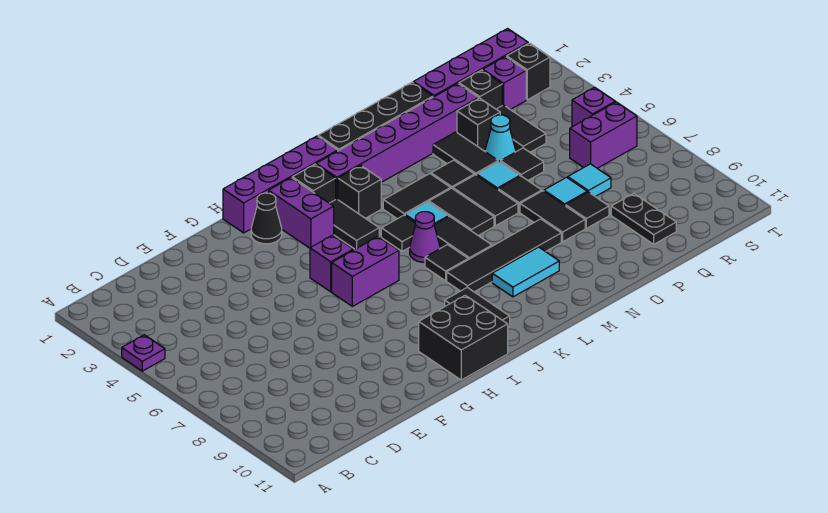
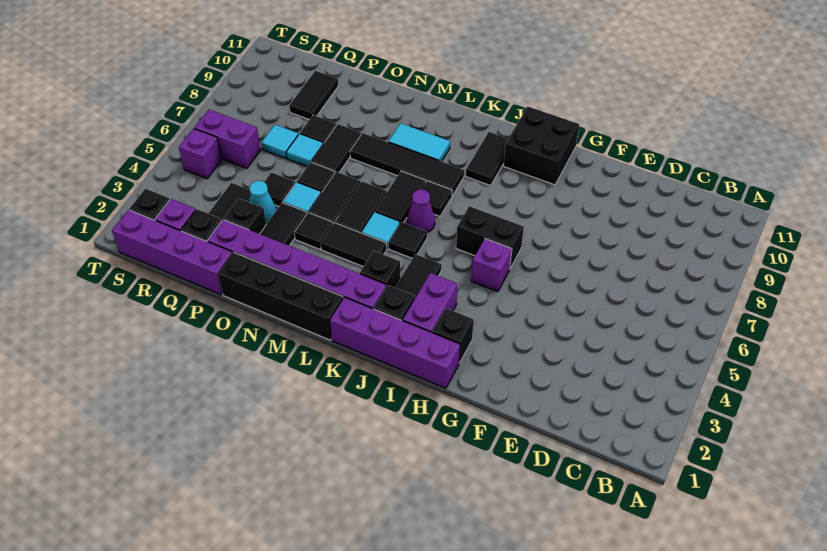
purple 1x1 plate [122,335,165,371] -> none
black 1x1 cone [251,193,282,244] -> black 1x1 brick [432,308,474,363]
purple 1x2 brick [332,237,399,306] -> black 1x2 brick [456,206,524,268]
black 1x2 plate [611,193,676,244] -> black 1x2 tile [289,71,338,120]

